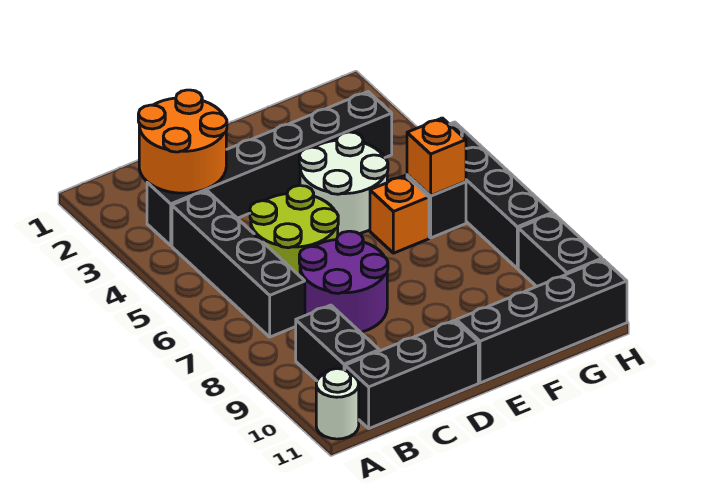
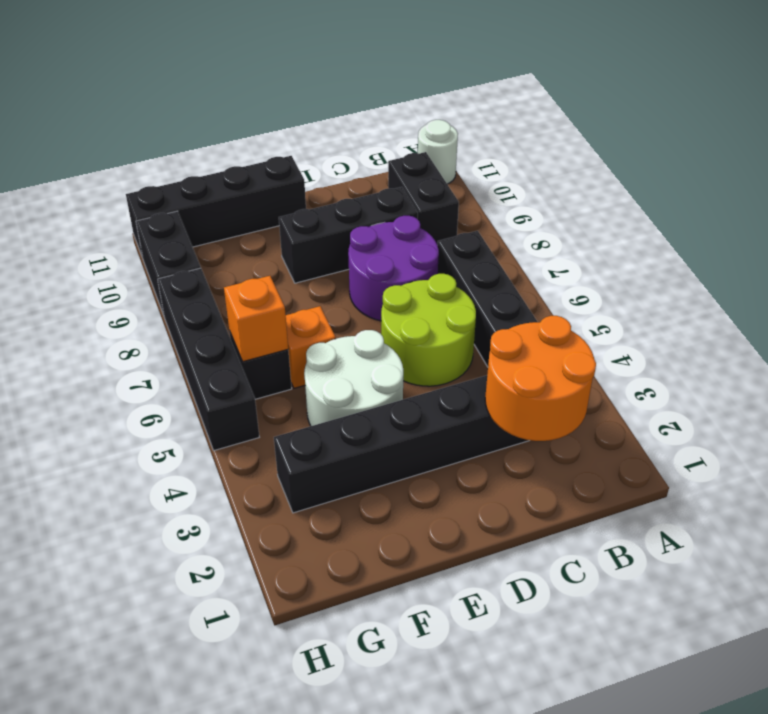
black 1x3 brick [345,320,478,429] -> black 1x3 brick moved to [279,187,418,283]

